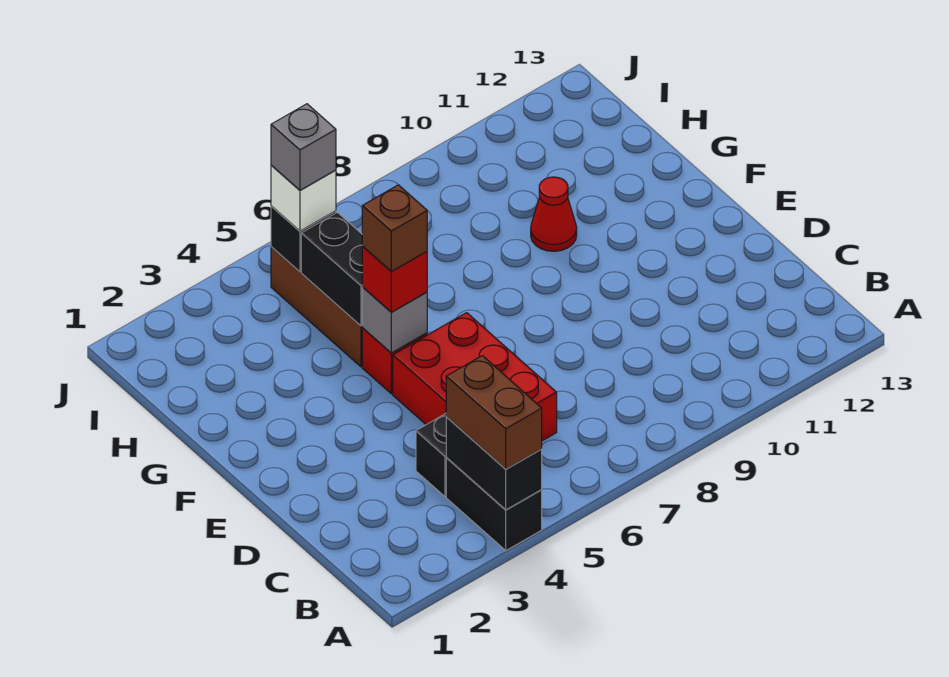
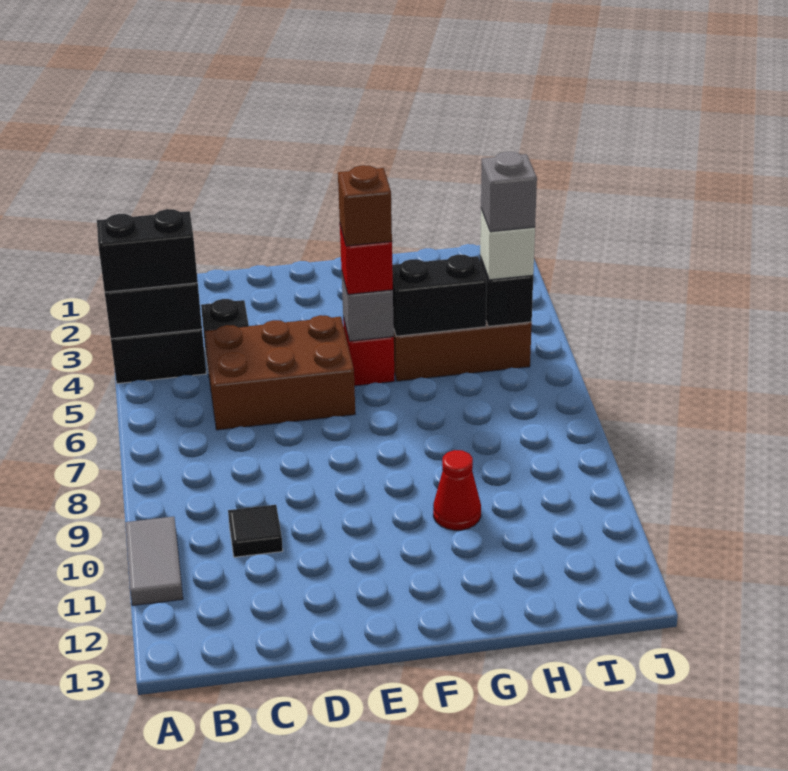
brown 1x2 brick [446,356,542,469] -> black 1x2 brick [97,209,198,292]
none -> grey 1x2 tile [125,517,183,605]
red 2x3 brick [393,313,557,441] -> brown 2x3 brick [205,315,355,430]
none -> black 1x1 tile [228,505,283,557]

